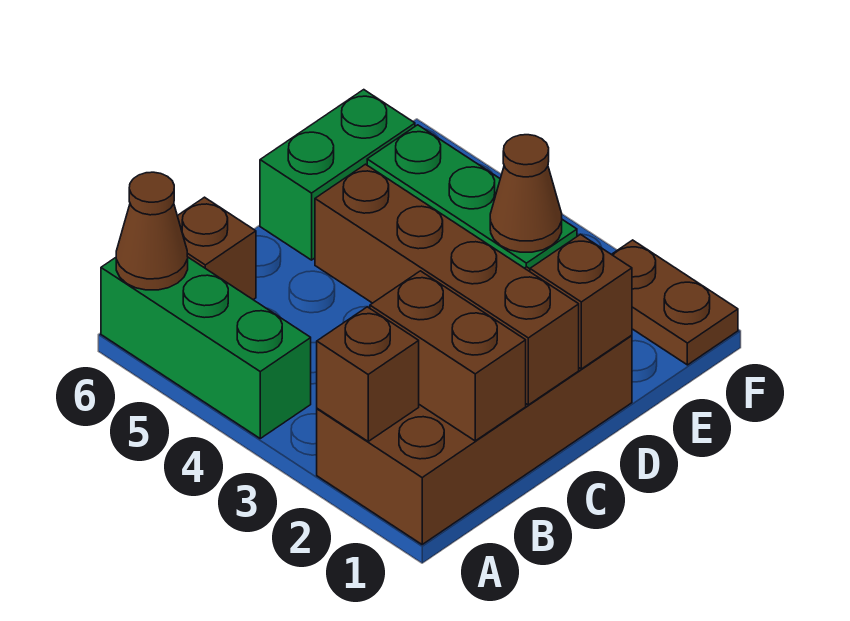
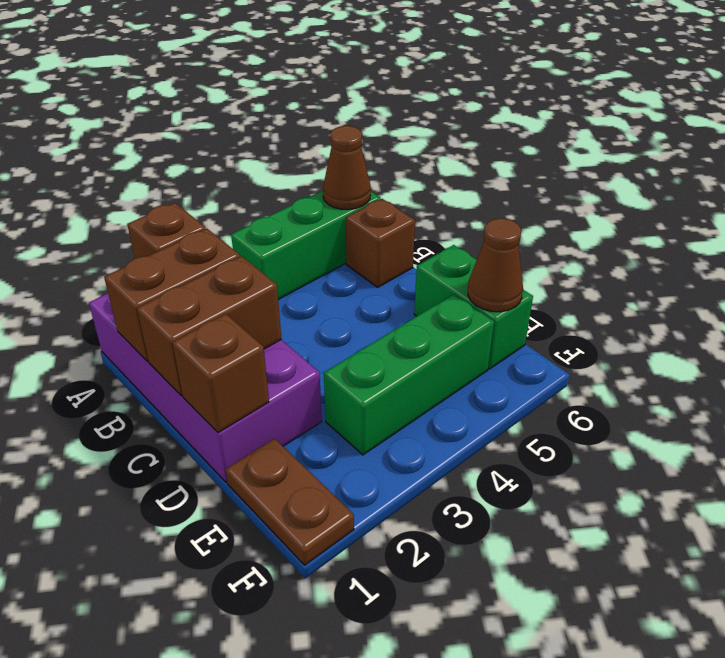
brown 2x4 brick [317,267,632,544] -> purple 2x4 brick [89,294,322,483]
brown 1x4 brick [315,164,579,405] -> brown 1x2 brick [137,256,281,396]
brown 1x1 cone [490,135,562,252] -> brown 1x1 cone moved to [468,218,523,312]
brown 1x2 plate [612,240,738,365] -> brown 1x2 plate turned to [225,438,354,565]

